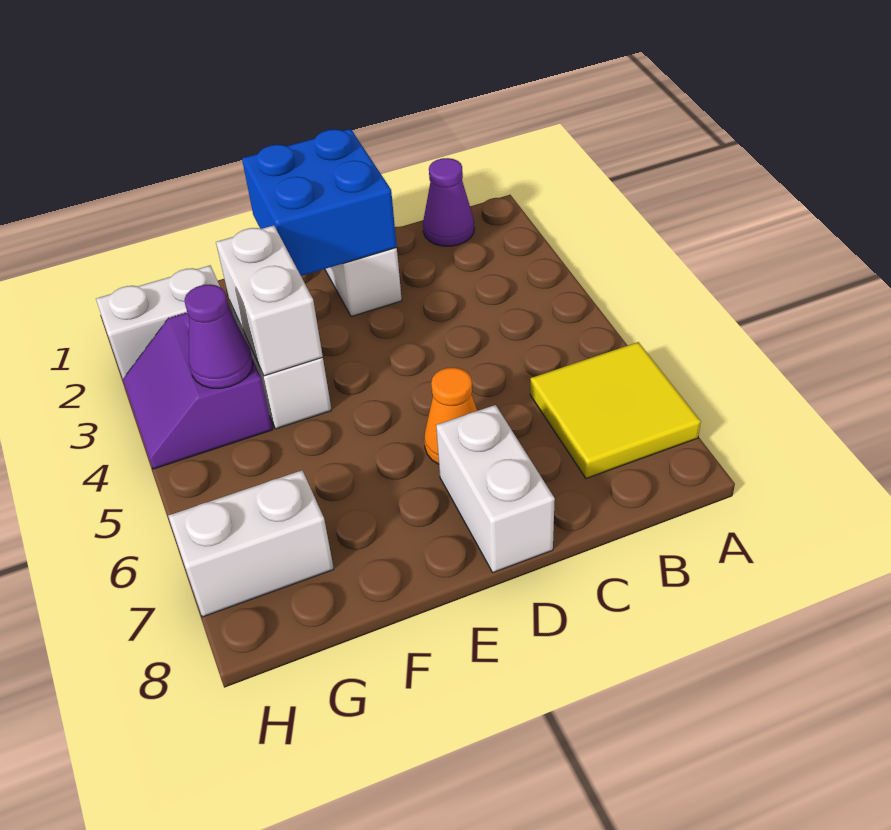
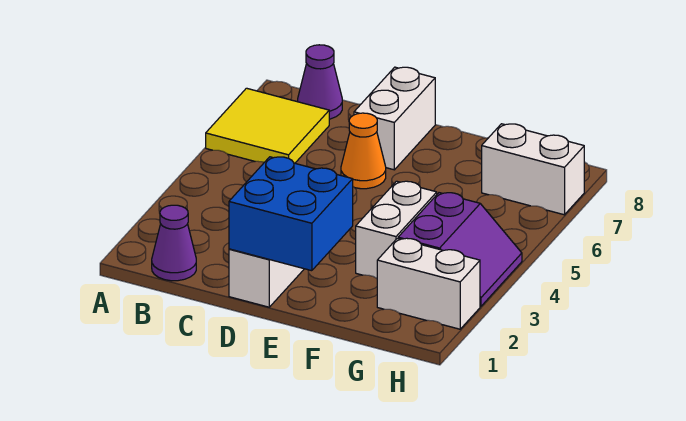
white 1x2 brick [216,225,323,376] -> none
purple 1x1 cone [185,284,253,388] -> purple 1x1 cone moved to [298,45,342,119]

